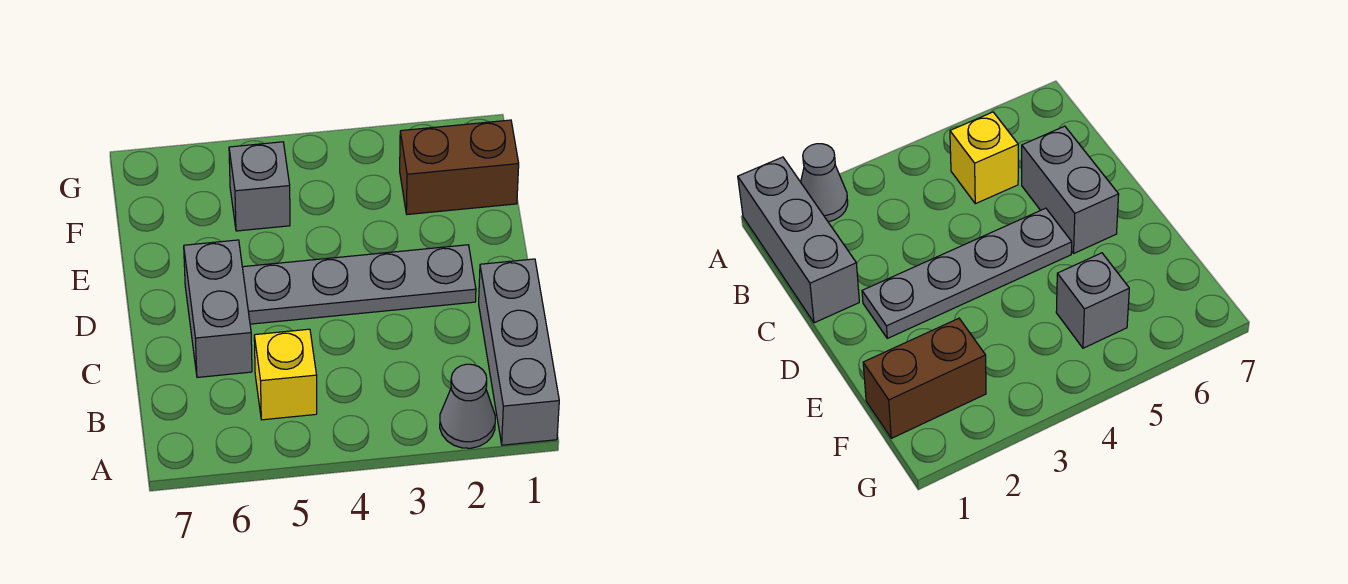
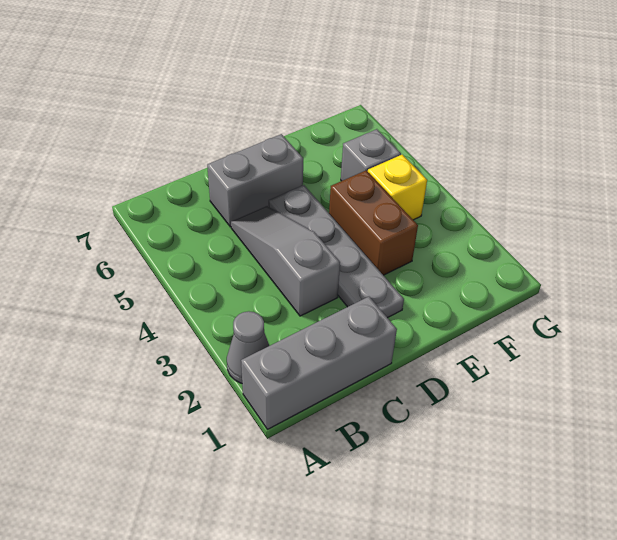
yellow 1x1 brick [254,329,317,420] -> yellow 1x1 brick moved to [368,155,427,220]
none -> grey 1x3 slope [231,206,340,316]
brown 1x2 brick [400,120,519,214] -> brown 1x2 brick moved to [329,171,418,275]

